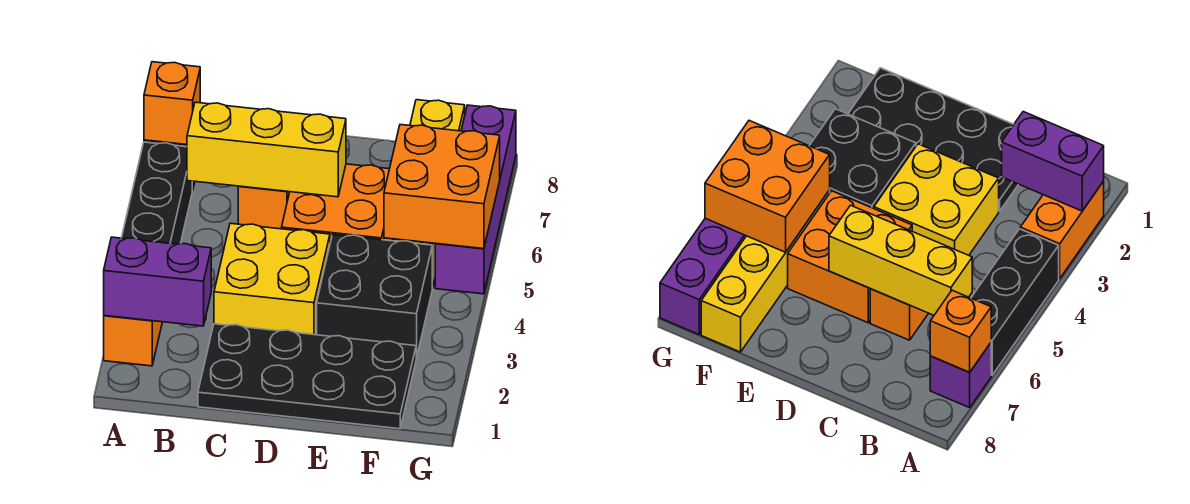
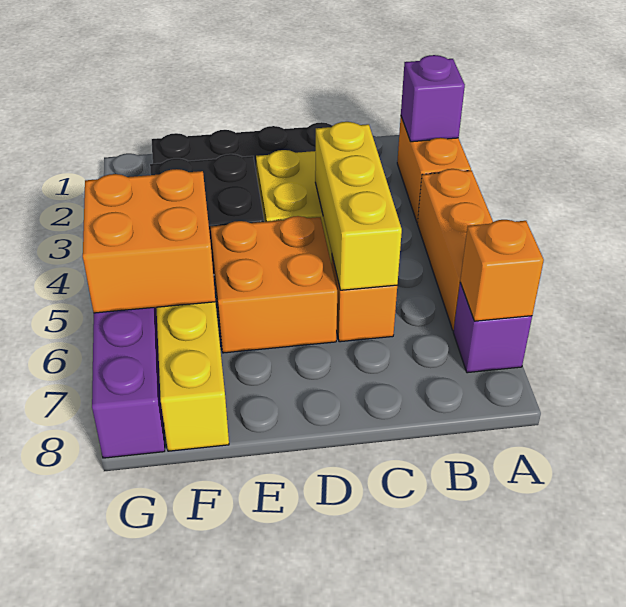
purple 1x2 brick [104,237,211,326] -> purple 1x1 brick [401,55,465,142]
black 1x3 brick [122,142,192,244] -> orange 1x3 brick [417,169,493,331]
yellow 1x3 brick [187,102,346,197] -> yellow 1x3 brick turned to [315,122,402,290]

